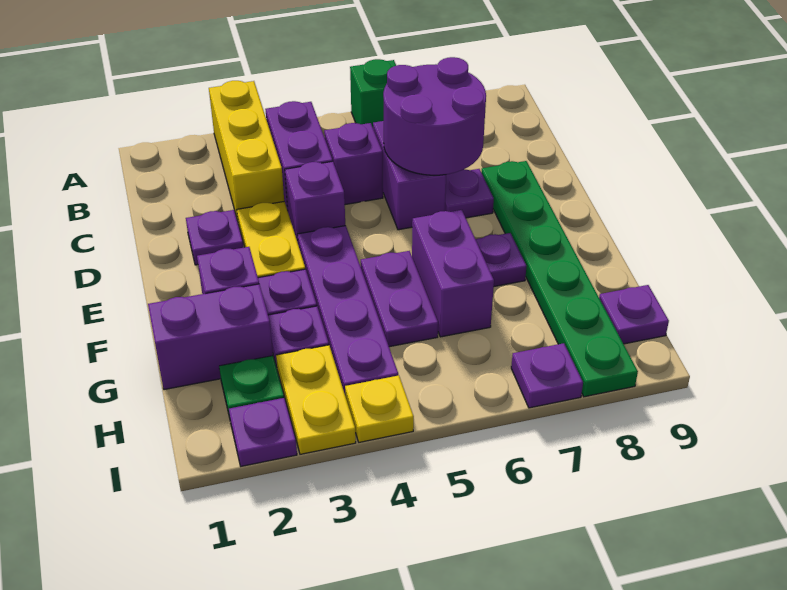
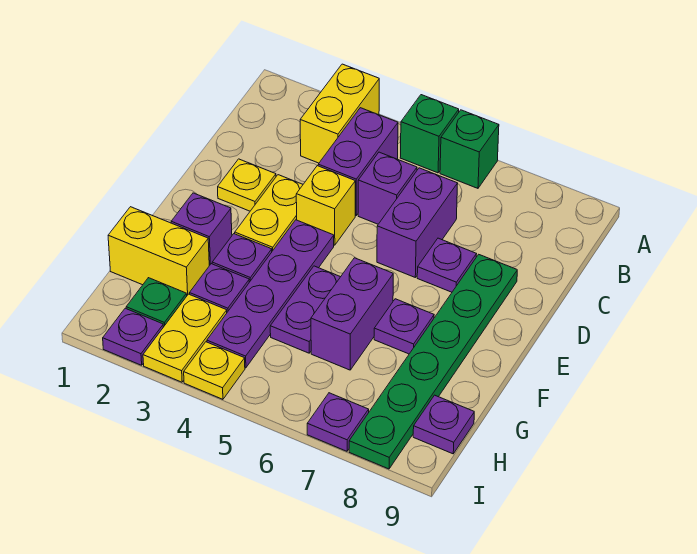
yellow 1x3 brick [209,81,284,221] -> yellow 1x2 brick [300,64,379,163]
none -> green 1x1 brick [400,95,459,173]
purple 2x2 round brick [383,57,486,175] -> none
purple 1x1 plate [186,210,243,265] -> yellow 1x1 plate [218,159,276,211]
purple 1x1 brick [285,161,345,242] -> yellow 1x1 brick [296,166,355,245]
purple 1x2 brick [148,284,273,390] -> yellow 1x2 brick [108,207,209,295]

